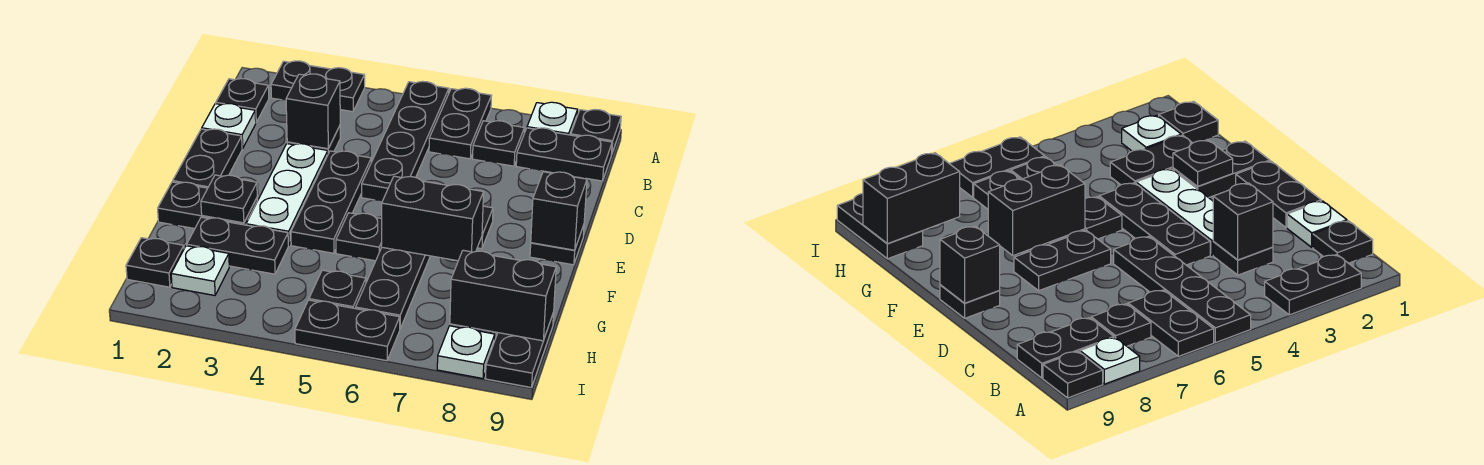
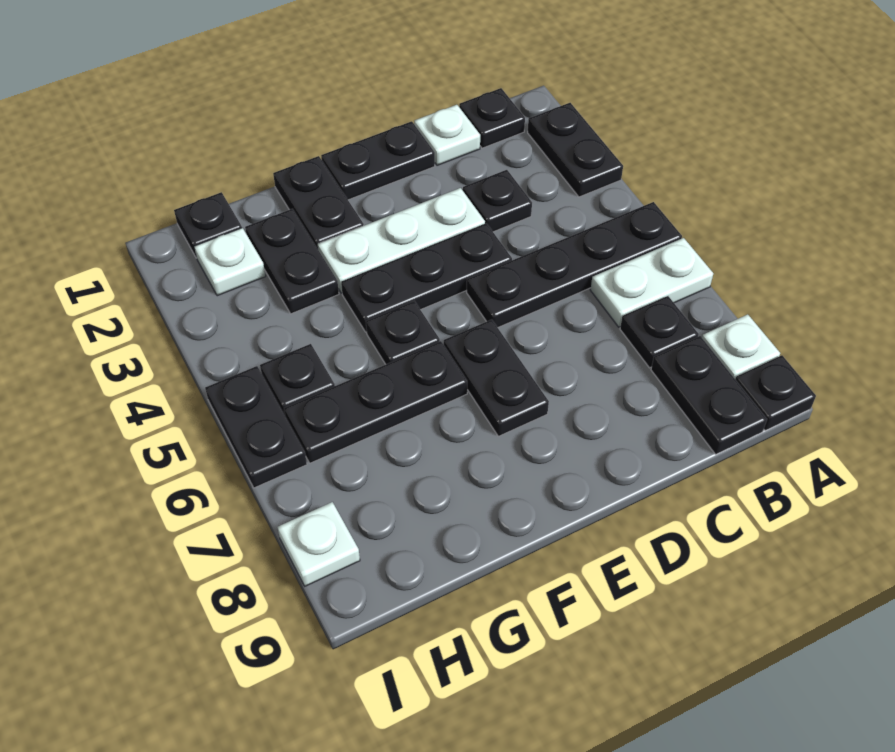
black 1x2 plate [429,88,492,159] -> white 1x2 plate [590,238,713,327]
black 1x1 brick [286,74,340,149] -> none
black 1x1 plate [530,225,584,265] -> none
black 1x1 brick [531,172,587,250] -> none
black 1x1 plate [201,175,257,223] -> none
black 1x2 brick [381,176,484,261] -> none
black 1x2 brick [450,250,556,341] -> none
black 1x2 plate [486,313,554,387] -> none

